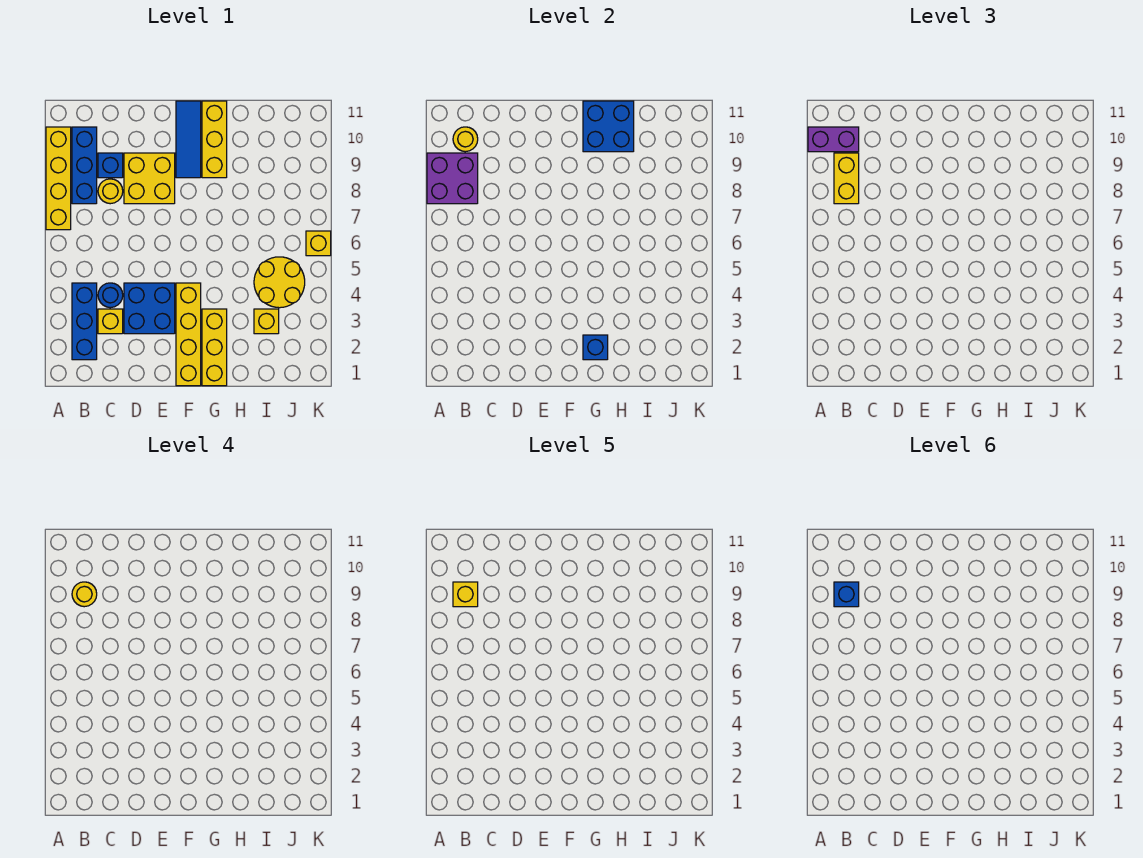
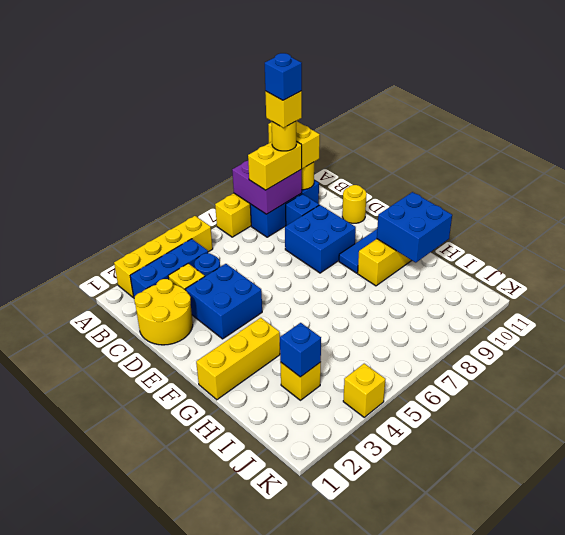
purple 1x2 brick [808,127,859,152] -> yellow 1x2 brick [268,121,320,168]
yellow 1x1 round brick [98,179,123,204] -> yellow 1x1 round brick moved to [342,185,367,223]
yellow 2x2 brick [124,153,175,204] -> blue 2x2 brick [285,205,356,273]
yellow 1x4 brick [176,283,201,386] -> yellow 1x4 brick moved to [114,216,213,298]
blue 1x1 brick [583,335,608,360] -> blue 1x1 brick moved to [280,323,321,377]
yellow 2x2 round brick [254,257,305,308] -> yellow 2x2 round brick moved to [134,279,193,345]
yellow 1x1 brick [306,231,331,256] -> yellow 1x1 brick moved to [343,364,385,417]

